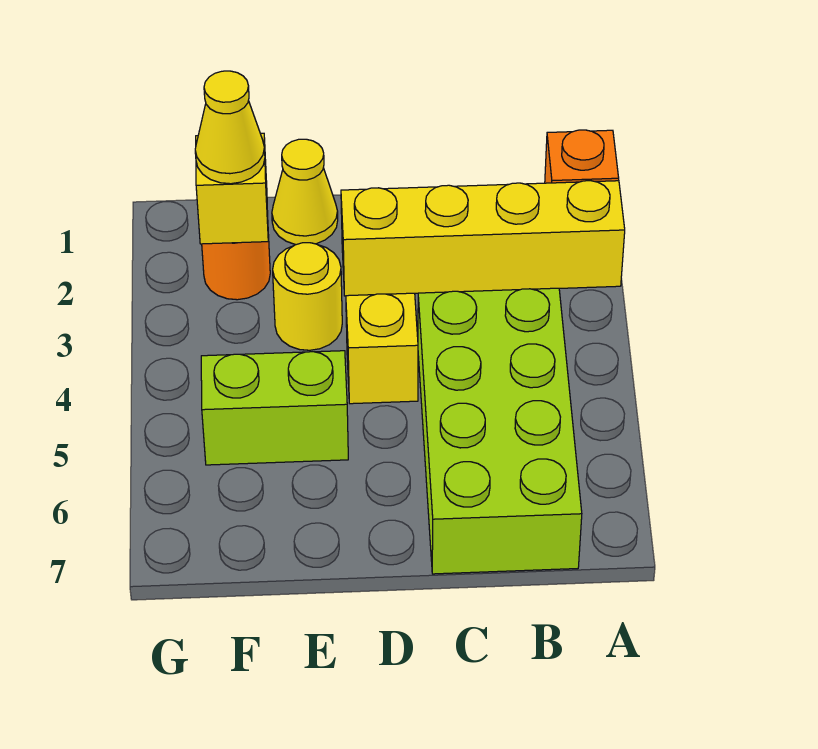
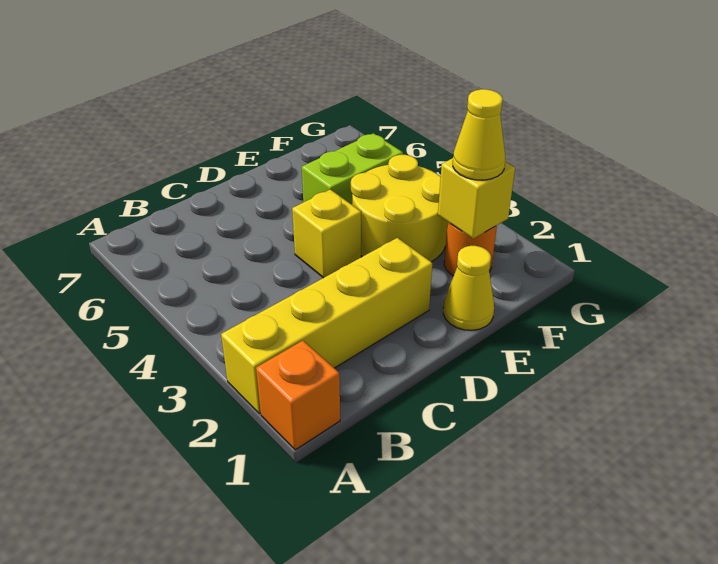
lime 2x4 brick [418,288,582,574] -> none
yellow 1x1 round brick [273,243,342,350] -> yellow 2x2 round brick [351,155,448,262]

